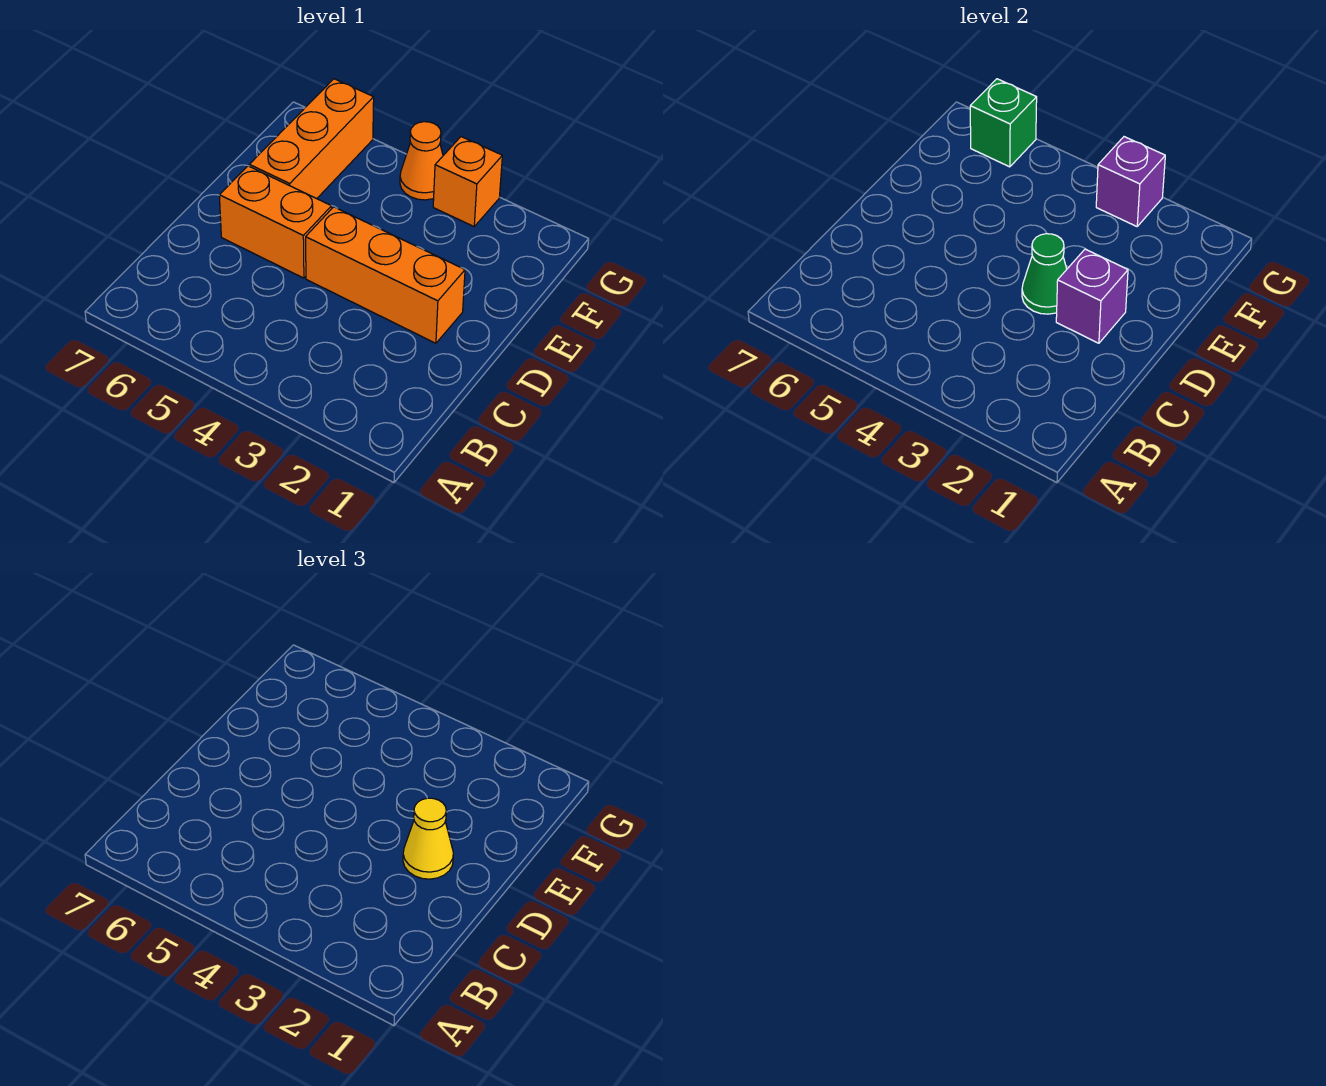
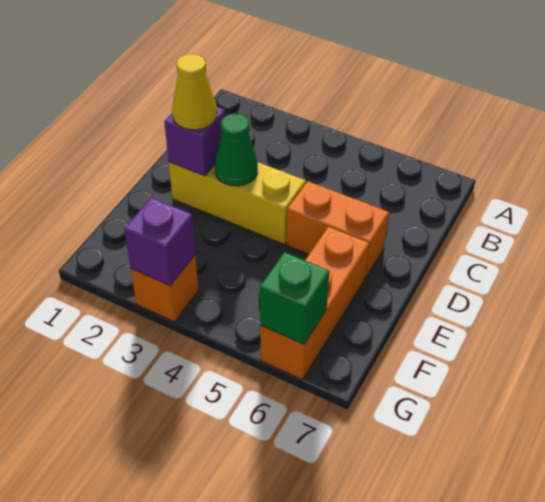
orange 1x3 brick [306,207,465,343] -> yellow 1x3 brick [169,162,306,245]
orange 1x1 cone [400,122,443,200] -> none

